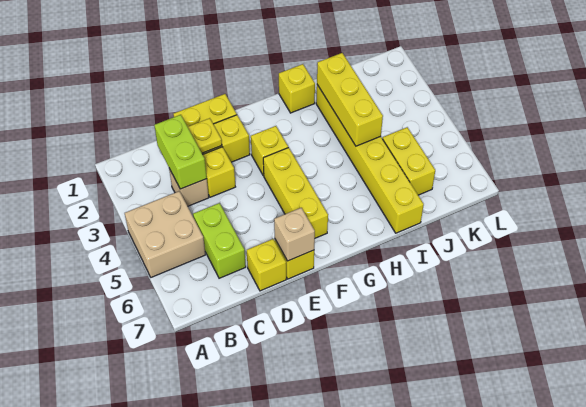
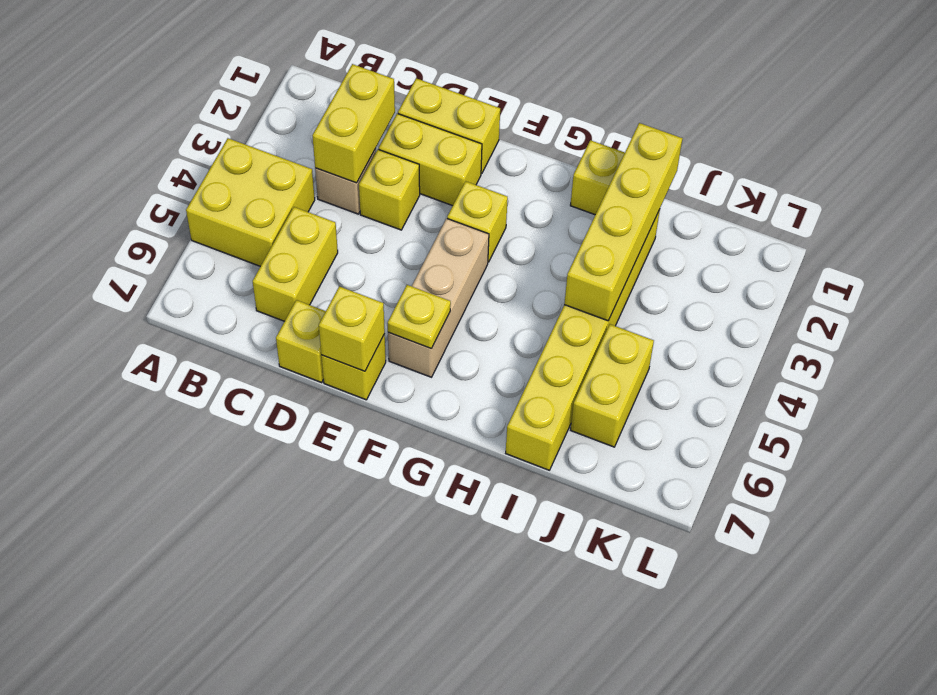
tan 2x2 brick [125,191,205,277] -> yellow 2x2 brick [186,138,315,266]
lime 1x2 brick [154,115,207,189] -> yellow 1x2 brick [312,64,395,183]
lime 1x2 brick [193,203,246,278] -> yellow 1x2 brick [253,207,338,321]
yellow 1x1 plate [188,118,222,153] -> yellow 1x1 plate moved to [388,285,451,349]
tan 1x1 brick [274,208,315,261] -> yellow 1x1 brick [319,286,385,371]
yellow 1x3 brick [263,147,328,238] -> tan 1x3 brick [388,218,489,377]
yellow 1x3 brick [317,53,383,146] -> yellow 1x4 brick [564,123,683,321]

